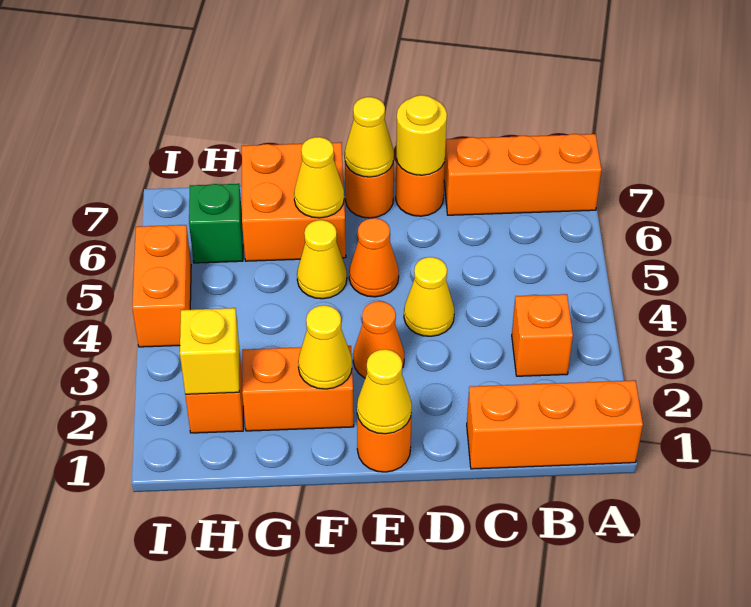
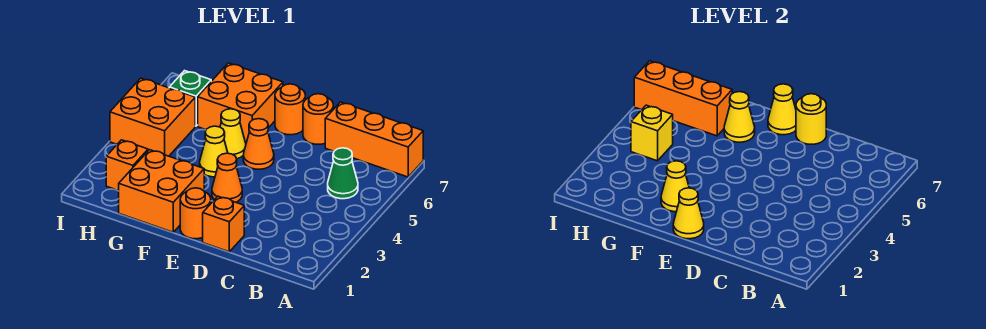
orange 1x3 brick [467,380,643,469] -> orange 1x3 brick moved to [634,61,732,136]
orange 1x1 brick [512,294,573,376] -> orange 1x1 brick moved to [203,196,244,252]
none -> green 1x1 cone [328,148,358,199]
yellow 1x1 cone [404,257,454,336] -> yellow 1x1 cone moved to [200,126,228,177]
orange 1x2 brick [242,346,354,431] -> orange 2x2 brick [119,150,204,232]
yellow 1x1 brick [180,308,239,394] -> yellow 1x1 brick moved to [631,105,673,161]
orange 1x2 brick [132,225,191,347] -> orange 2x2 brick [110,78,195,156]

